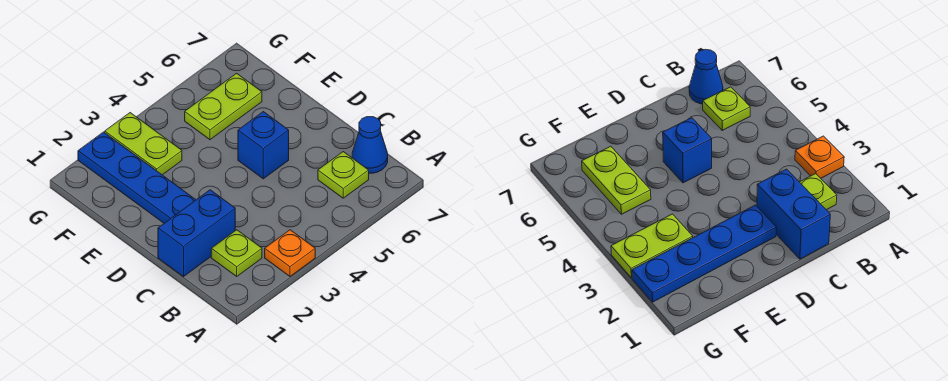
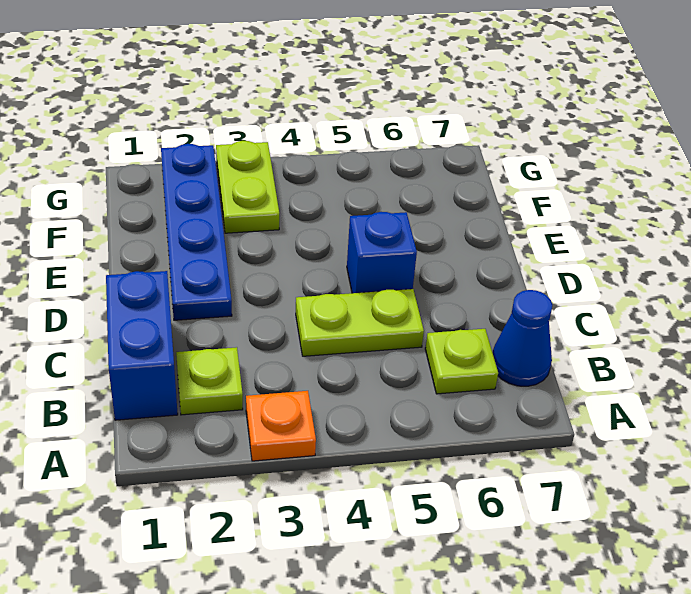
blue 1x2 brick [158,190,235,277] -> blue 1x2 brick turned to [106,271,178,420]
lime 1x2 plate [185,73,262,140] -> lime 1x2 plate moved to [296,289,424,356]

